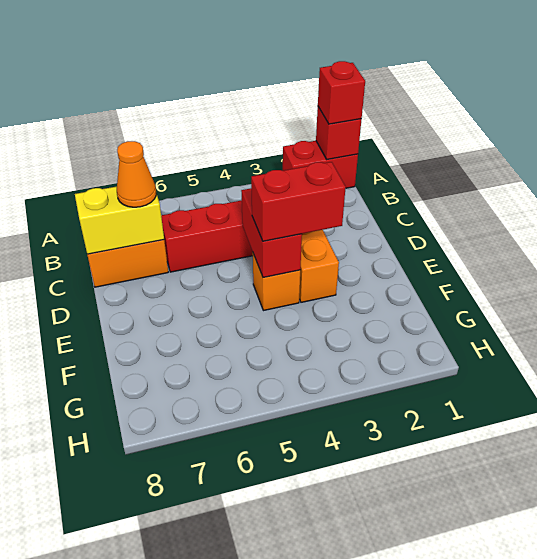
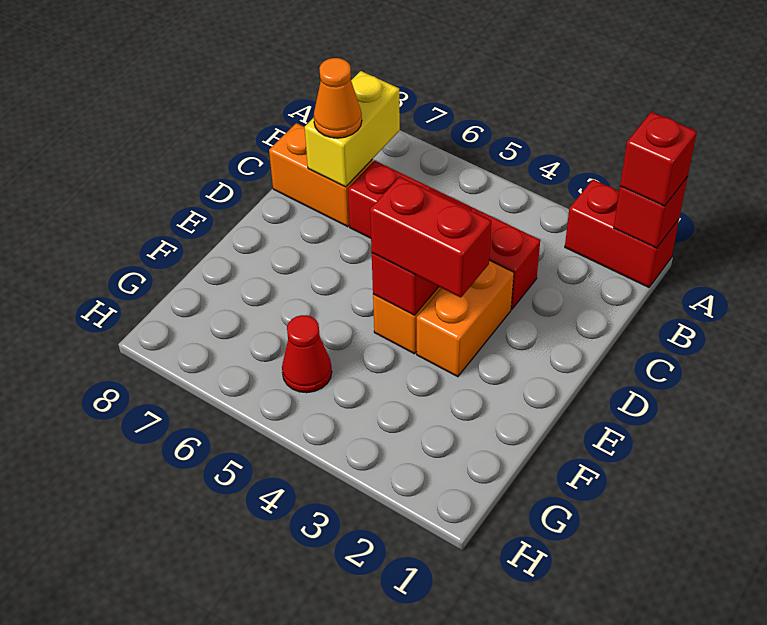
yellow 1x2 brick [75,187,164,254] -> yellow 1x2 brick turned to [305,71,400,187]
none -> red 1x1 cone [282,315,332,393]

